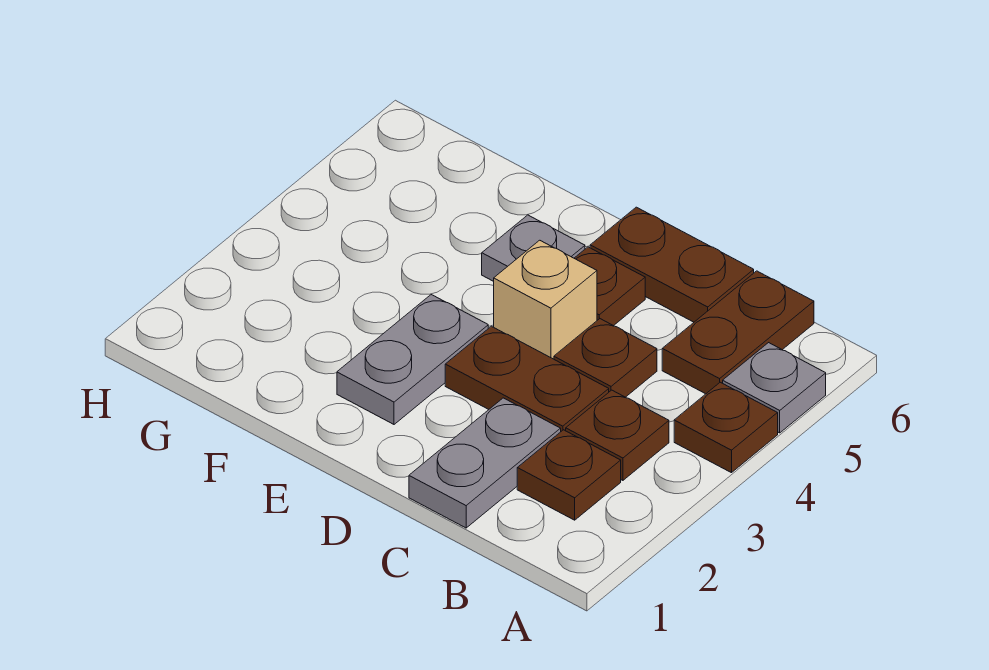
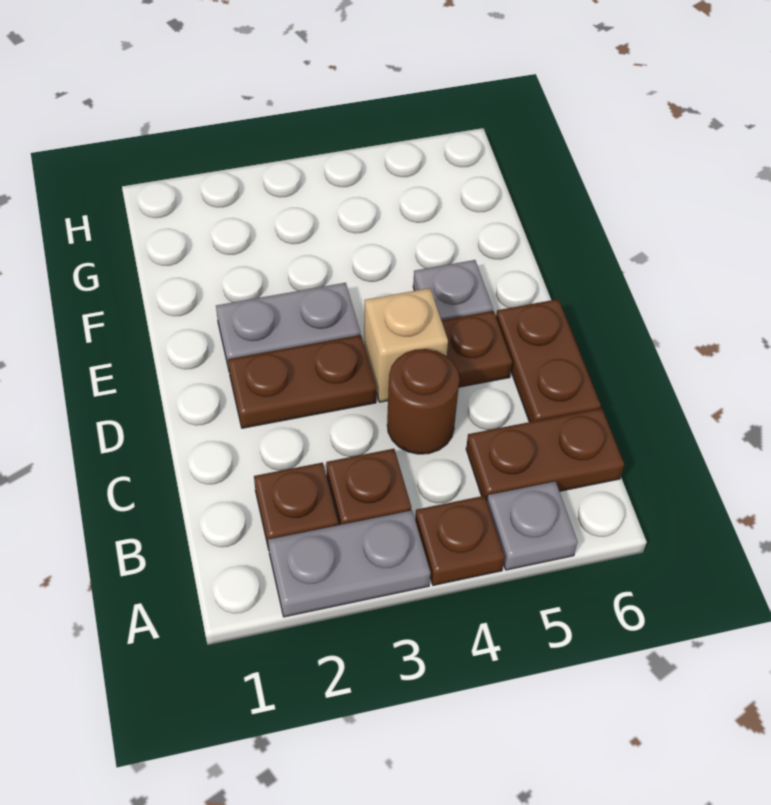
grey 1x2 plate [409,398,561,528] -> grey 1x2 plate moved to [268,510,430,617]
brown 1x2 plate [445,326,609,431] -> brown 1x2 plate turned to [228,335,376,428]
brown 1x1 plate [554,319,657,397] -> brown 1x1 round brick [387,349,459,454]

